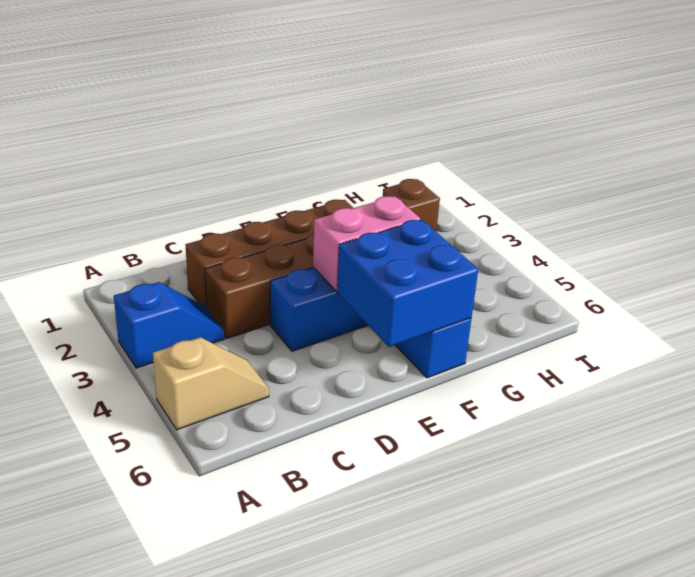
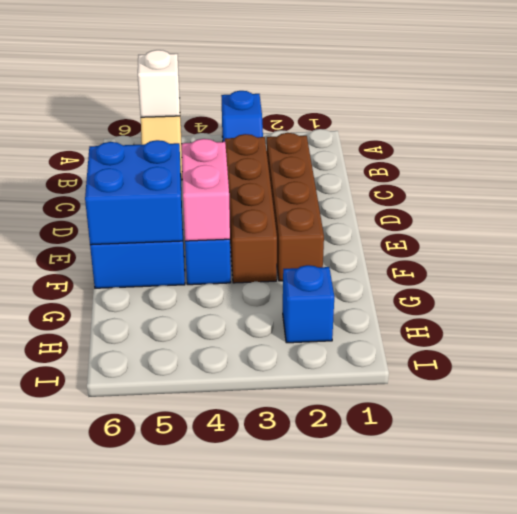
none -> white 1x1 brick [138,50,180,117]
brown 1x1 brick [383,179,440,231] -> blue 1x1 brick [283,265,334,343]

